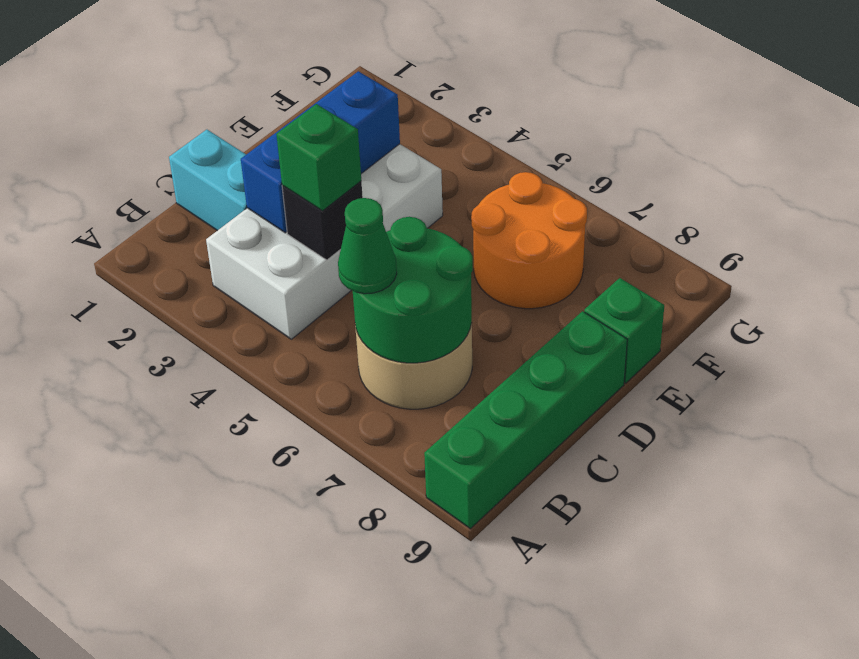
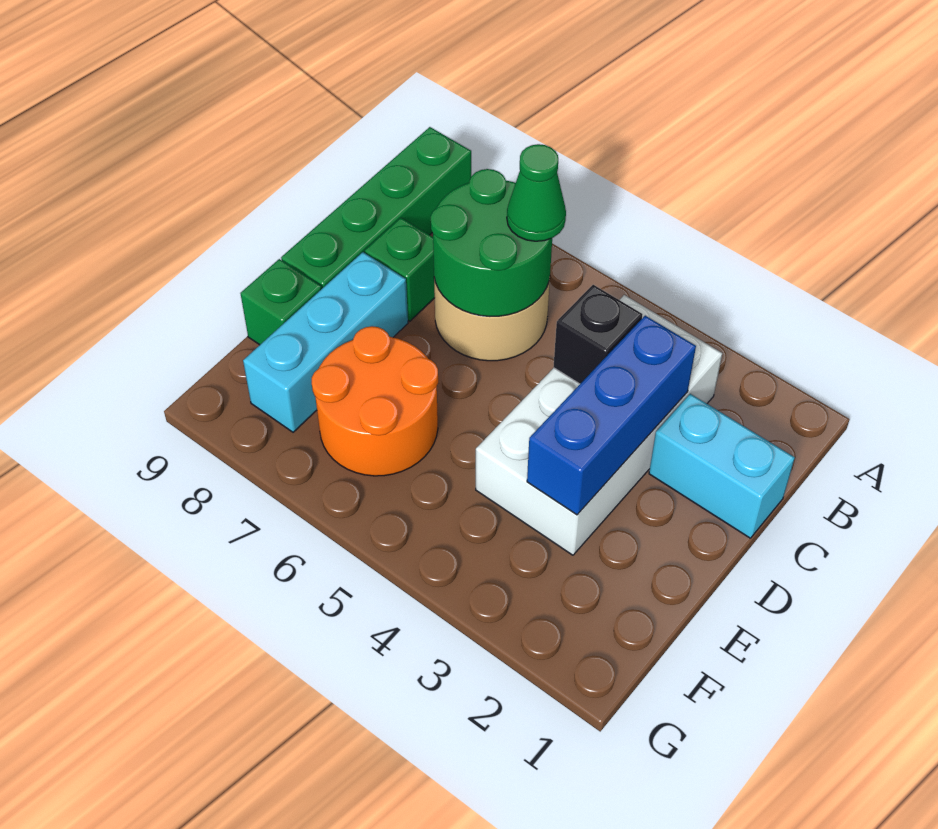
green 1x1 brick [276,104,361,211] -> green 1x1 brick moved to [365,218,435,321]
none -> cyan 1x3 brick [243,252,408,432]

